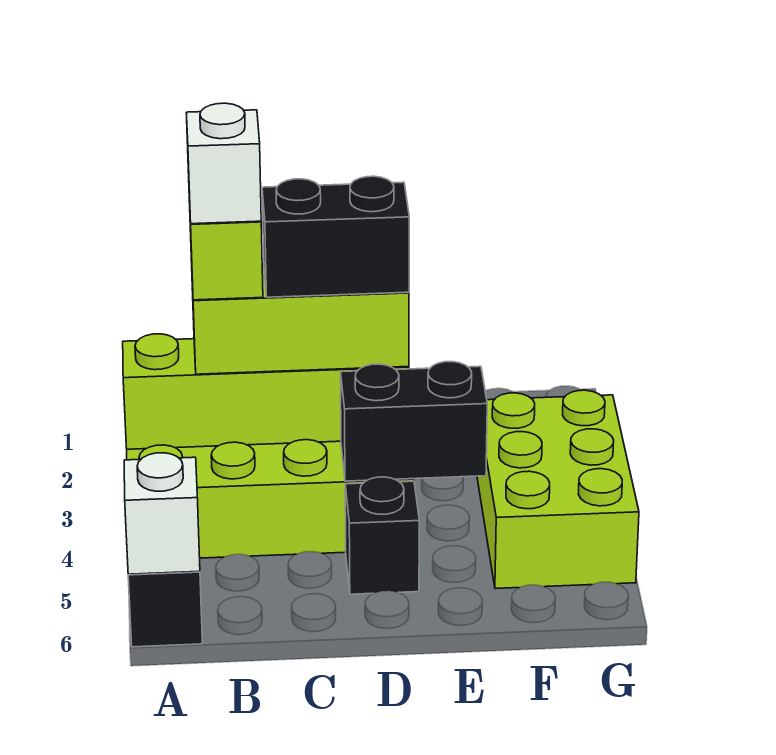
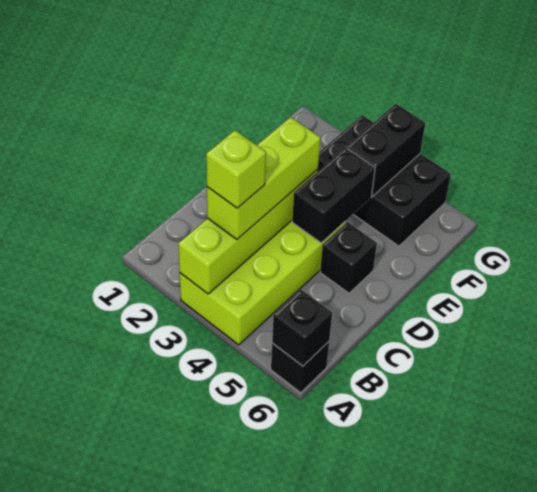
white 1x1 brick [124,453,200,574] -> black 1x1 brick [272,290,332,366]
white 1x1 brick [186,103,261,224] -> none
black 1x2 brick [262,176,409,297] -> black 1x2 brick moved to [347,104,425,196]
lime 2x3 brick [477,390,639,589] -> black 2x3 brick [318,115,451,246]

